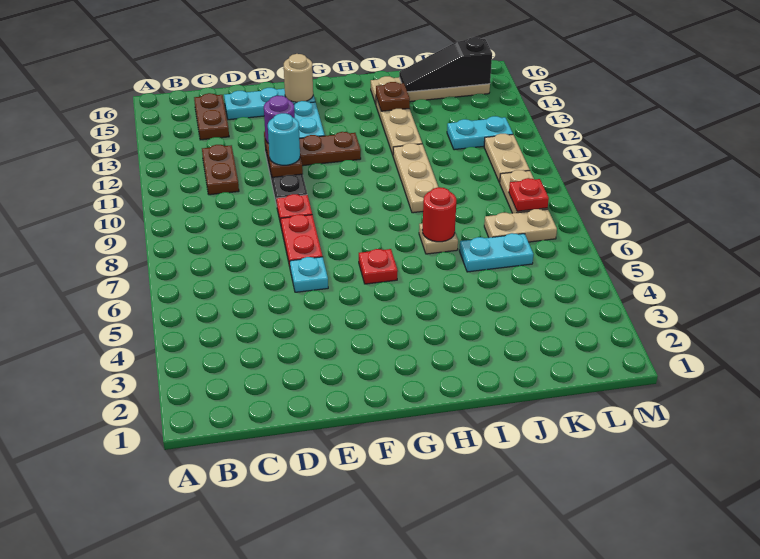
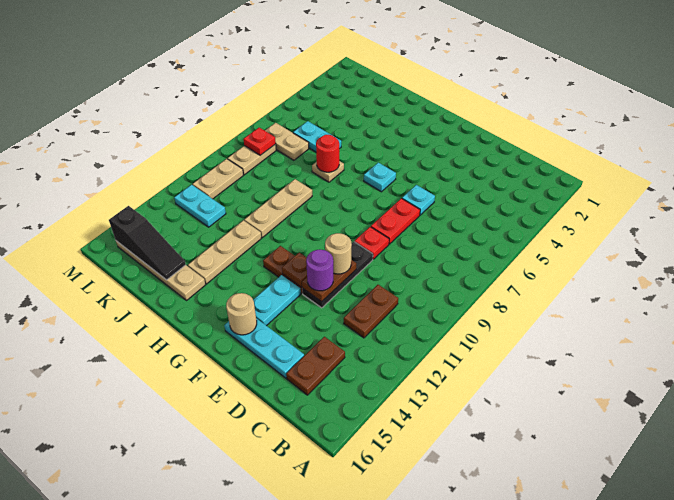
cyan 1x1 round brick [268,113,300,165] -> tan 1x1 round brick [325,233,352,274]
red 1x1 plate [359,249,398,284] -> cyan 1x1 plate [364,163,396,192]
brown 1x1 plate [376,82,410,111] -> brown 1x1 plate moved to [282,252,307,287]

